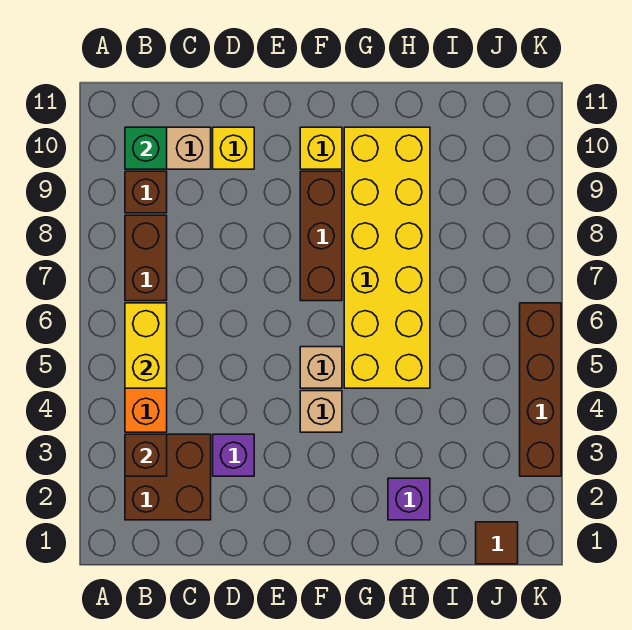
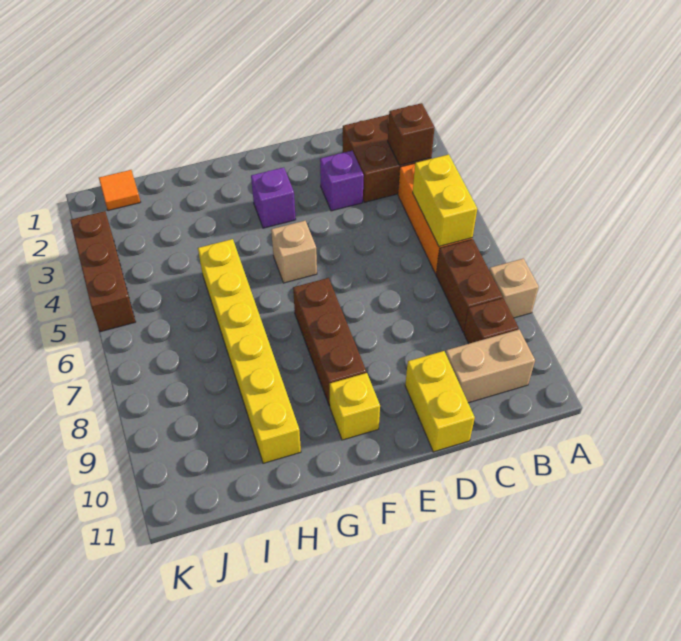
green 1x1 brick [125,127,167,169] -> none
yellow 1x1 brick [213,127,254,169] -> yellow 1x2 brick [405,351,475,452]
tan 1x1 brick [300,391,342,432] -> tan 1x1 brick moved to [489,259,539,318]
yellow 2x6 brick [344,127,430,388] -> yellow 1x6 brick [198,239,301,463]
purple 1x1 brick [388,478,430,520] -> purple 1x1 brick moved to [251,167,296,228]
brown 1x1 tile [476,522,518,564] -> orange 1x1 tile [99,170,140,211]
brown 1x4 brick [520,303,561,476] -> brown 1x3 brick [70,211,135,332]

